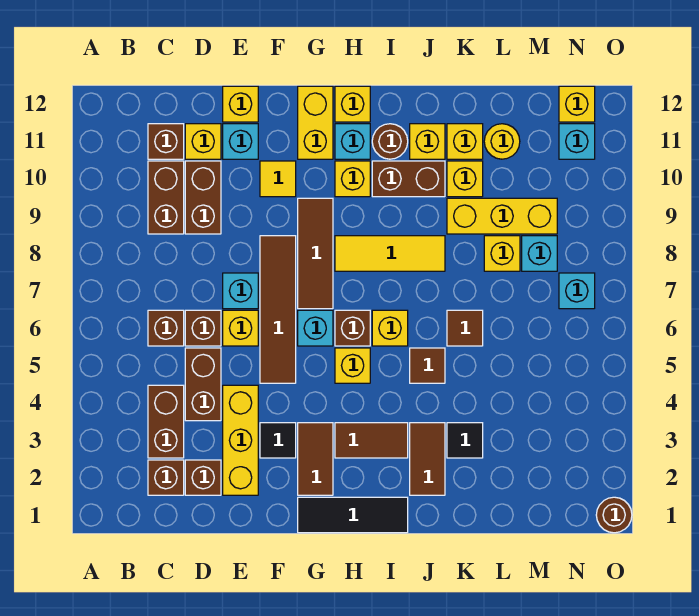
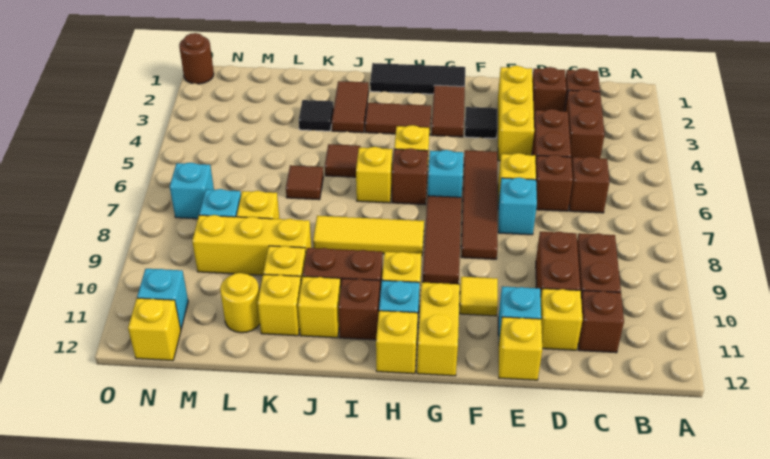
brown 1x1 round brick [372,124,408,159] -> brown 1x1 brick [338,278,380,340]

